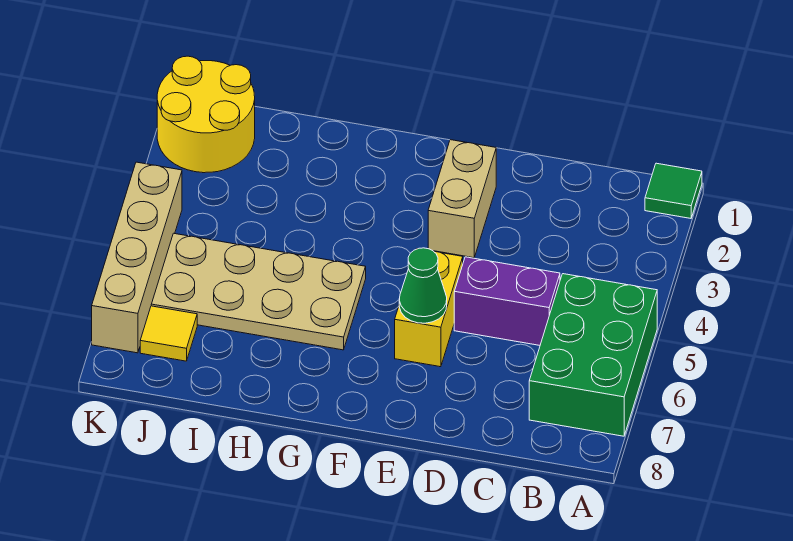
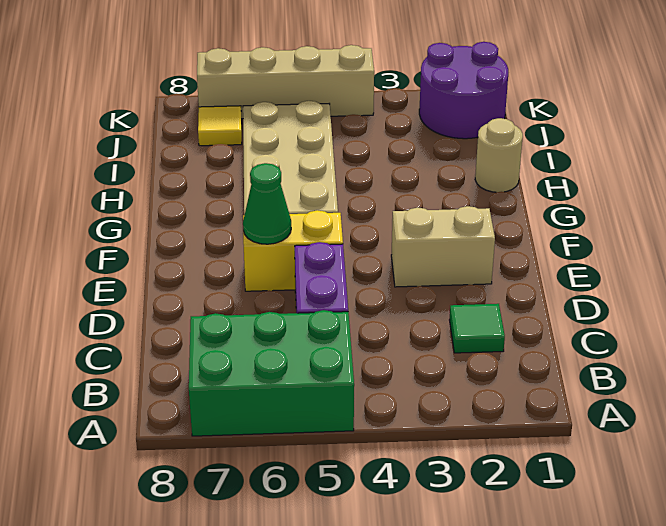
green 1x1 tile [645,163,702,218] -> green 1x1 tile moved to [450,304,505,353]
none -> tan 1x1 round brick [475,118,523,192]
yellow 2x2 round brick [157,56,255,173] -> purple 2x2 round brick [419,42,508,139]

